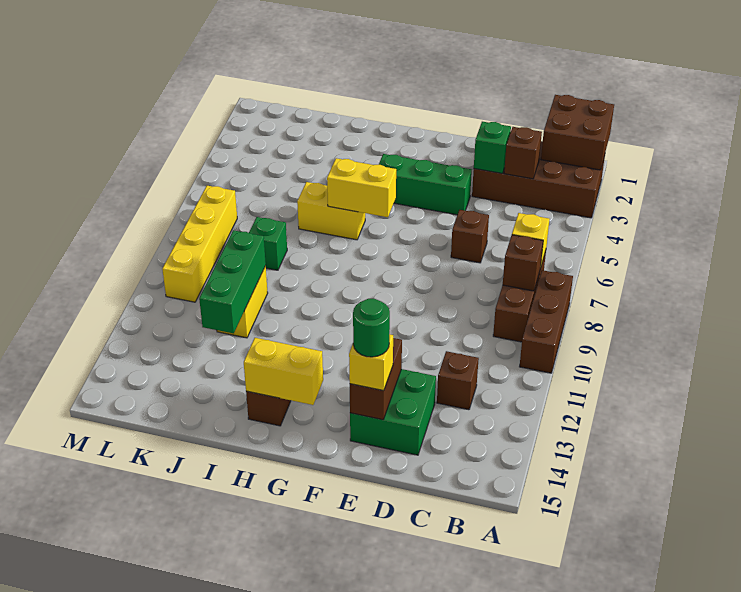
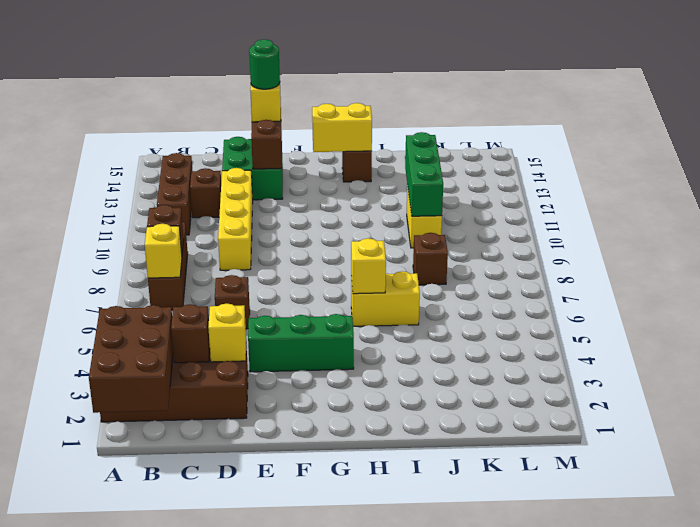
brown 2x2 brick [541,95,614,170] -> brown 2x3 brick [89,305,173,413]
brown 1x3 brick [520,270,573,373] -> brown 1x3 brick moved to [157,153,192,235]
green 1x1 brick [474,122,511,173] -> yellow 1x1 brick [208,303,246,362]
yellow 1x2 brick [327,158,396,217] -> yellow 1x1 brick [351,238,386,294]
green 1x1 brick [249,217,287,270] -> brown 1x1 brick [413,233,448,285]
yellow 1x4 brick [162,186,237,302] -> yellow 1x4 brick moved to [218,168,253,270]

